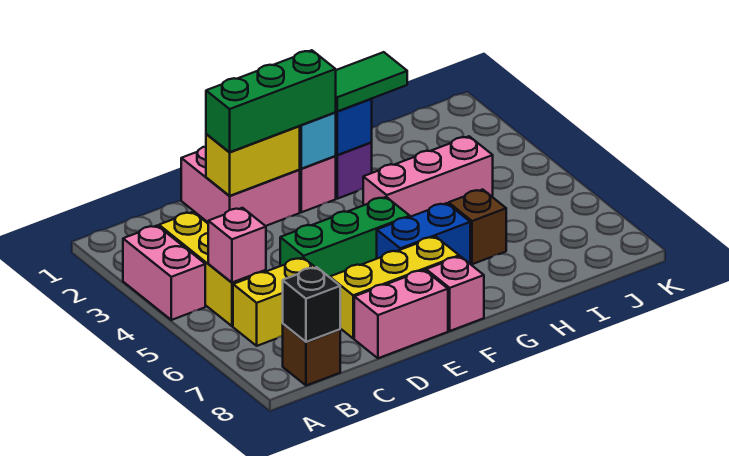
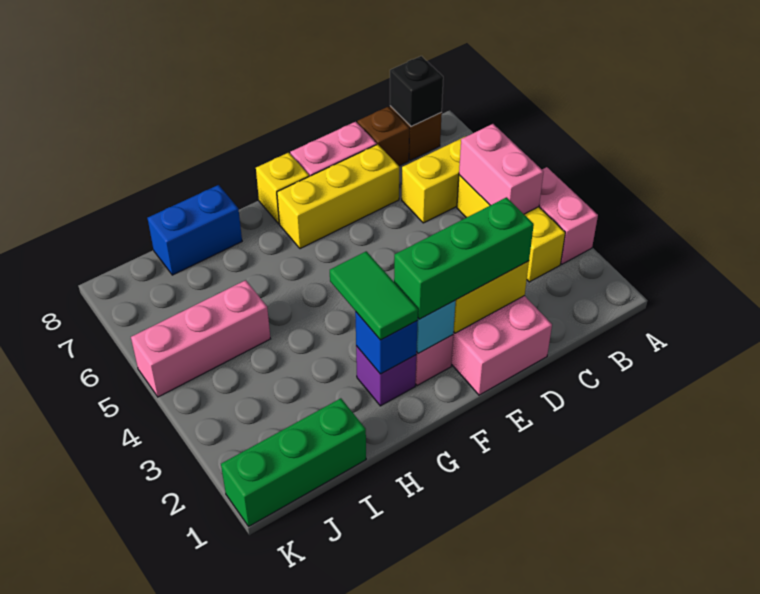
pink 1x1 brick [208,208,266,282] -> pink 1x2 brick [459,124,544,214]
green 1x3 brick [280,197,410,277] -> green 1x3 brick moved to [221,398,366,526]
blue 1x2 brick [377,203,470,264] -> blue 1x2 brick moved to [147,185,242,275]
pink 1x1 brick [426,256,484,331] -> yellow 1x1 brick [256,153,309,224]
green 1x2 tile [336,52,407,111] -> green 1x2 tile turned to [330,251,418,340]
pink 1x3 brick [363,136,493,217] -> pink 1x3 brick moved to [131,280,270,397]
brown 1x1 brick [449,189,506,264] -> brown 1x1 brick moved to [357,107,410,166]

